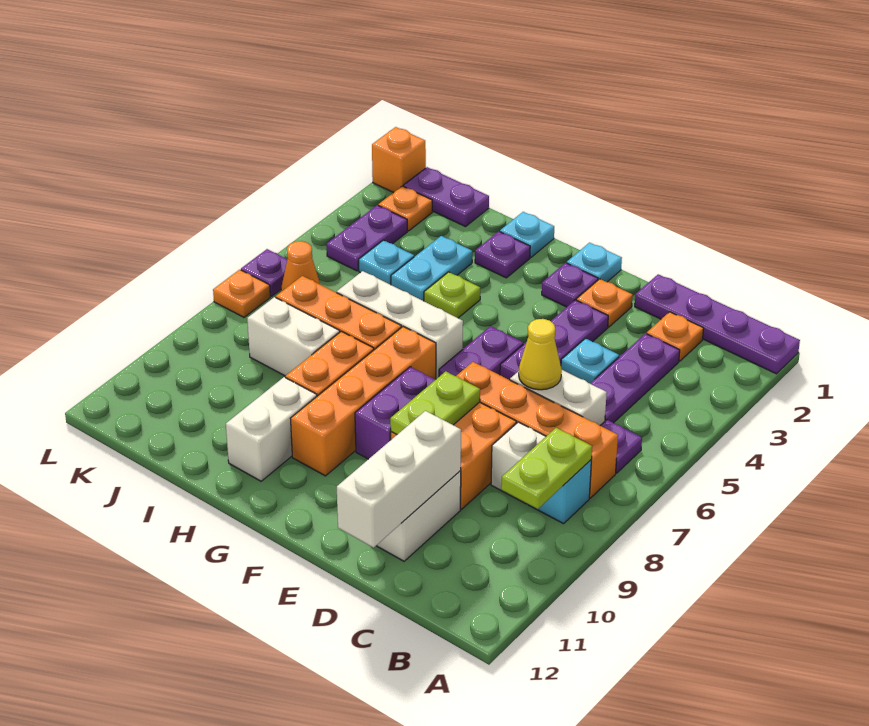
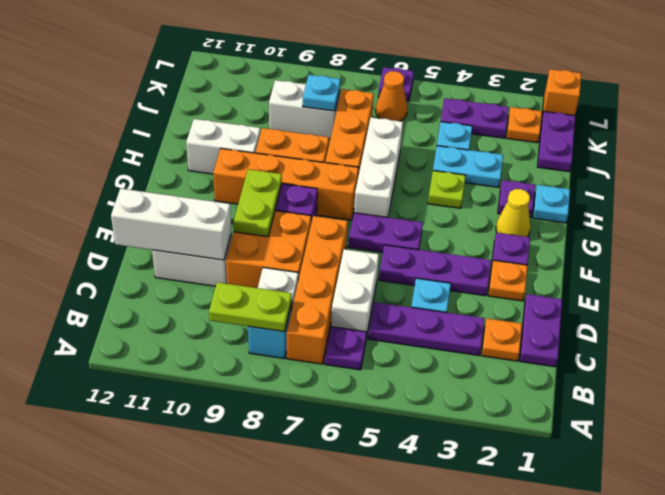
purple 1x4 plate [635,274,800,374] -> purple 1x2 plate [520,294,562,367]
yellow 1x1 cone [519,319,562,390] -> yellow 1x1 cone moved to [496,189,531,237]
lime 1x2 plate [390,371,480,435] -> lime 1x2 plate turned to [233,169,282,237]
cyan 1x1 plate [567,243,622,282] -> cyan 1x1 plate moved to [303,75,340,111]
white 1x2 brick [247,297,340,376] -> white 1x2 brick turned to [269,80,340,139]
orange 1x1 plate [213,270,270,317] -> none

